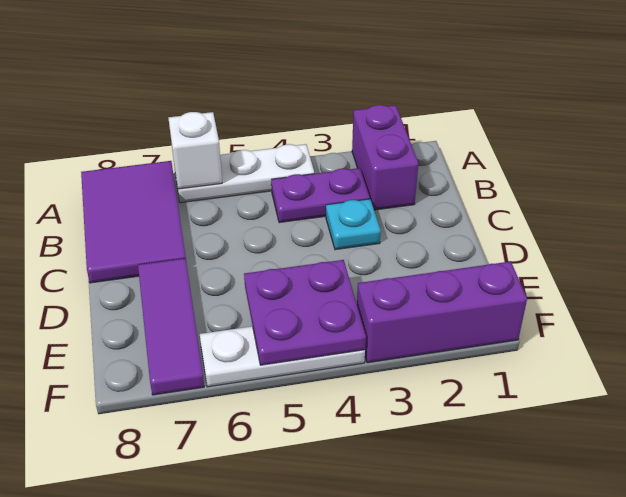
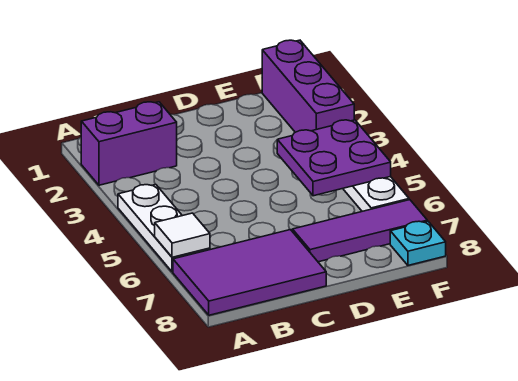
white 1x1 brick [168,112,222,189] -> white 1x1 tile [155,213,210,257]
purple 1x2 plate [271,168,370,223] -> none
cyan 1x1 plate [326,199,381,250] -> cyan 1x1 plate moved to [390,221,446,265]

